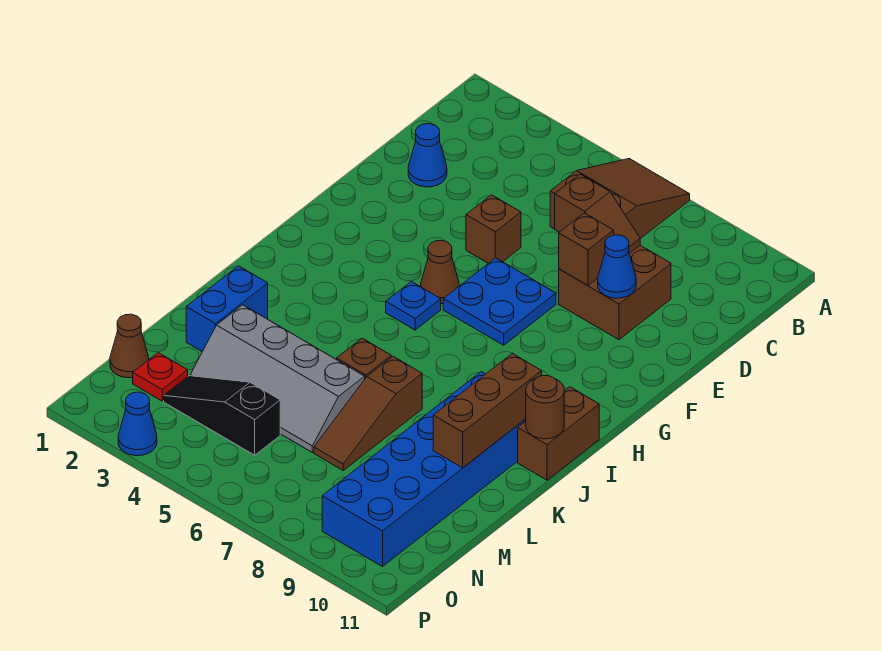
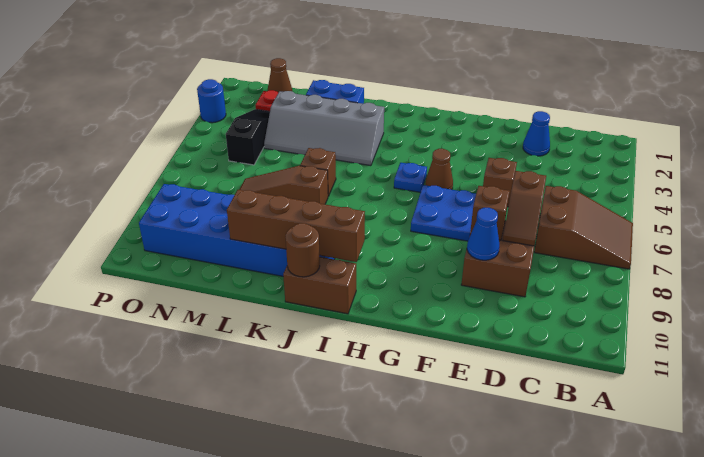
brown 1x3 brick [433,354,542,468] -> brown 1x4 brick [227,190,365,262]
grey 2x4 slope [190,305,365,452] -> grey 2x4 slope turned to [264,91,384,166]
blue 1x1 cone [118,392,157,456] -> blue 1x1 round brick [197,79,226,123]

